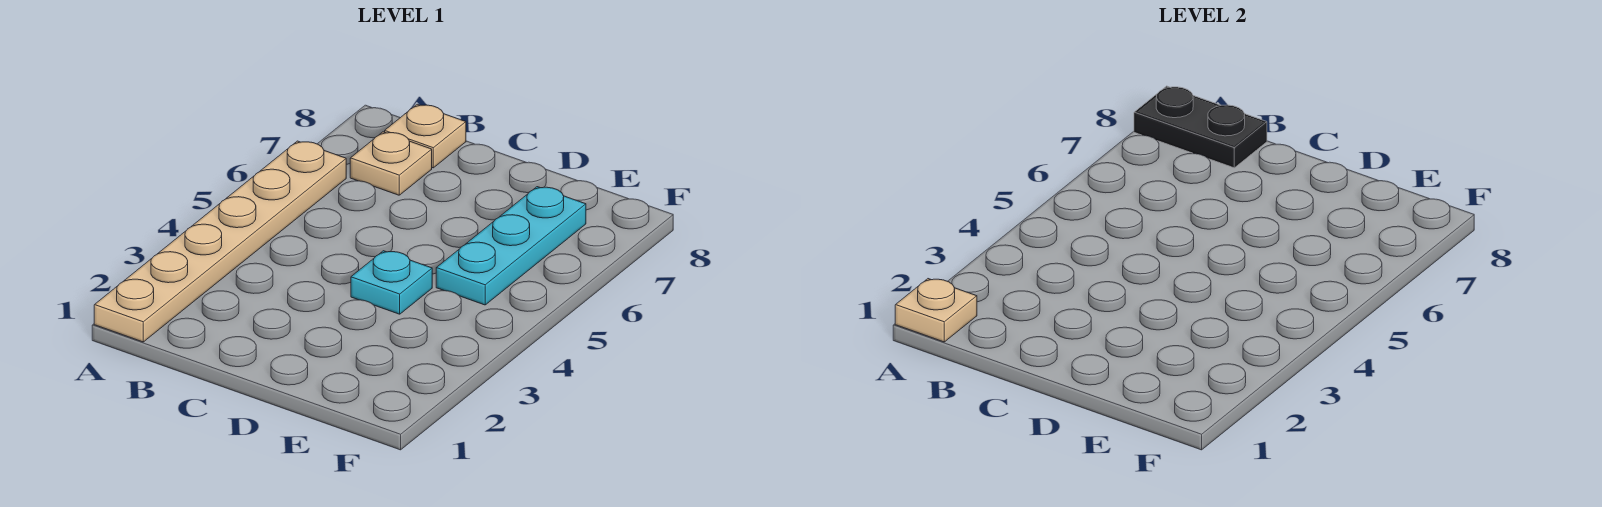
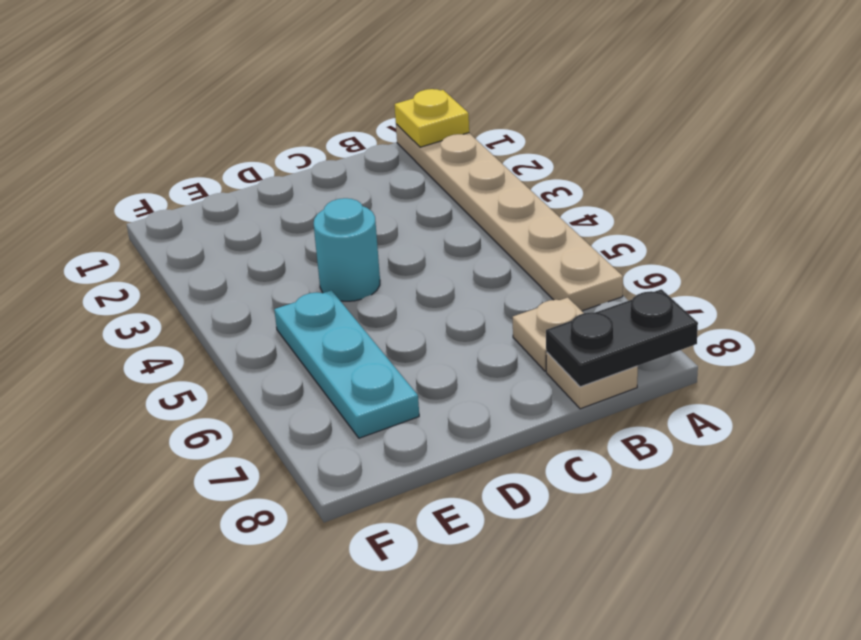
tan 1x1 plate [895,279,977,342] -> yellow 1x1 plate [394,89,469,147]
cyan 1x1 plate [351,251,432,314] -> cyan 1x1 round brick [314,198,380,301]

